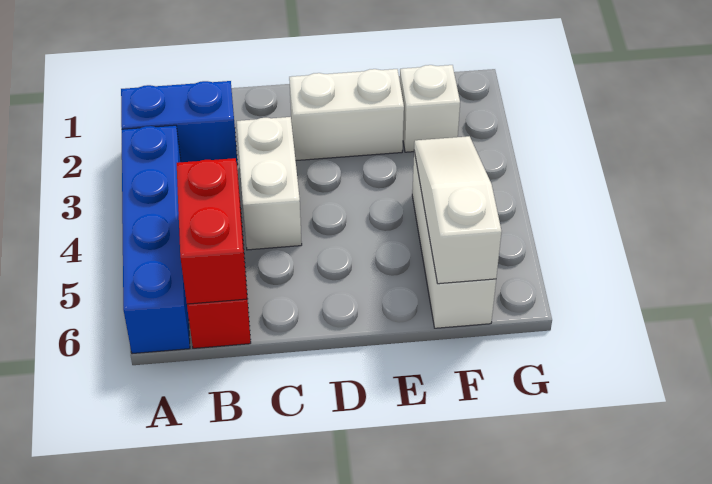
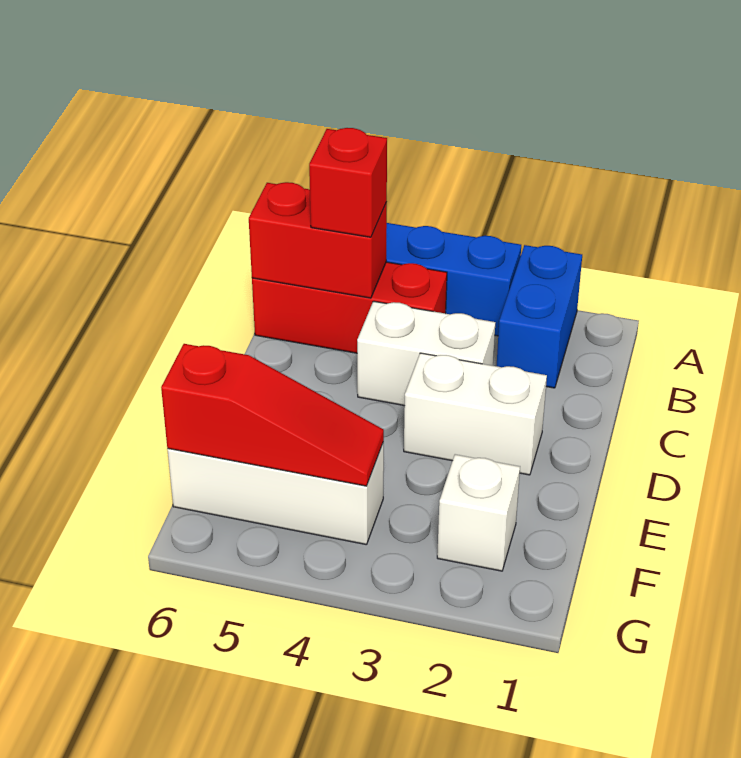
none -> red 1x1 brick [309,128,387,237]
white 1x2 brick [289,69,404,161] -> white 1x2 brick turned to [404,353,547,475]
white 1x3 slope [414,136,502,284] -> red 1x3 slope [161,344,384,486]

